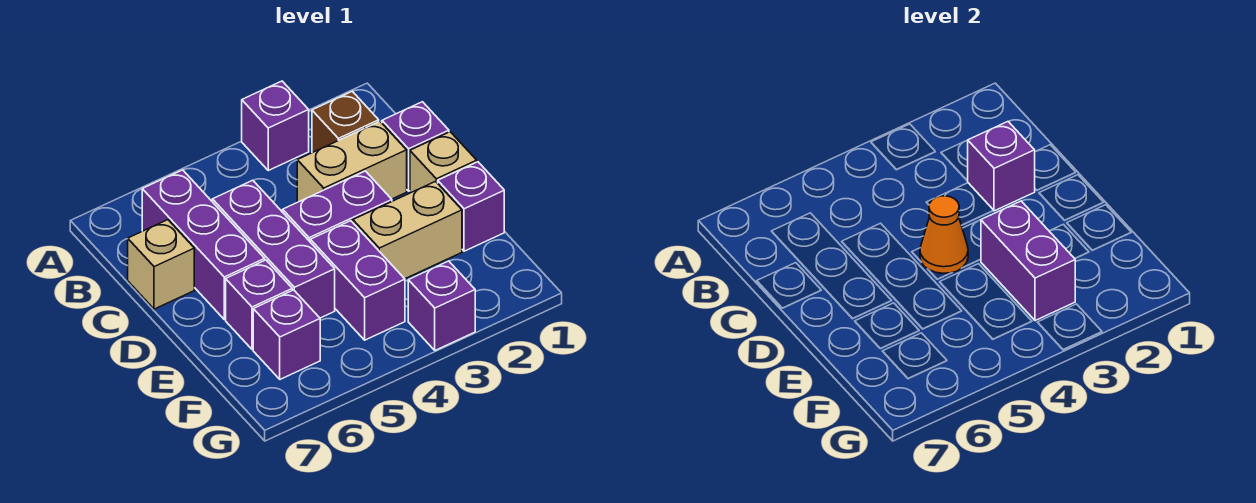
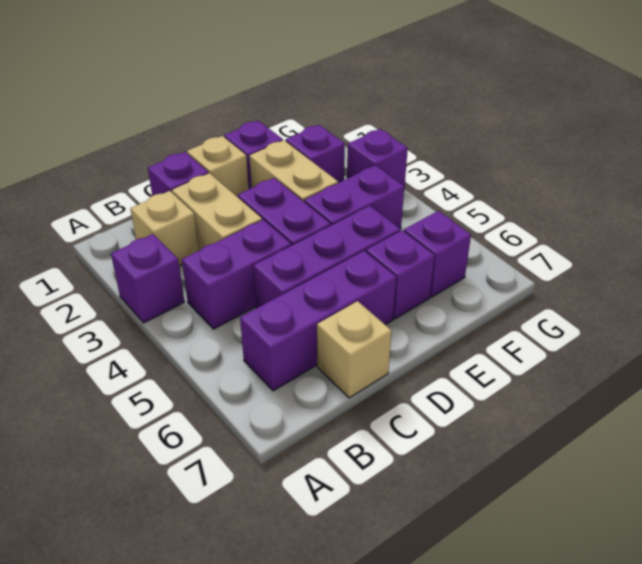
brown 1x1 brick [312,91,379,153] -> tan 1x1 brick [130,191,199,266]
purple 1x1 brick [968,122,1035,211] -> purple 1x1 brick moved to [286,125,345,183]
orange 1x1 cone [920,196,968,273] -> none
purple 1x2 brick [981,201,1075,321] -> purple 1x2 brick moved to [182,220,291,329]

